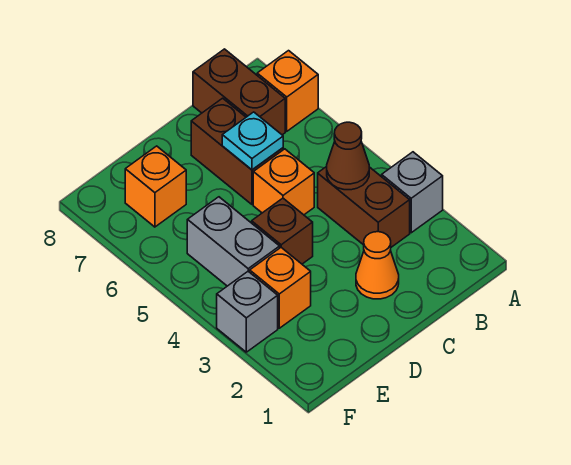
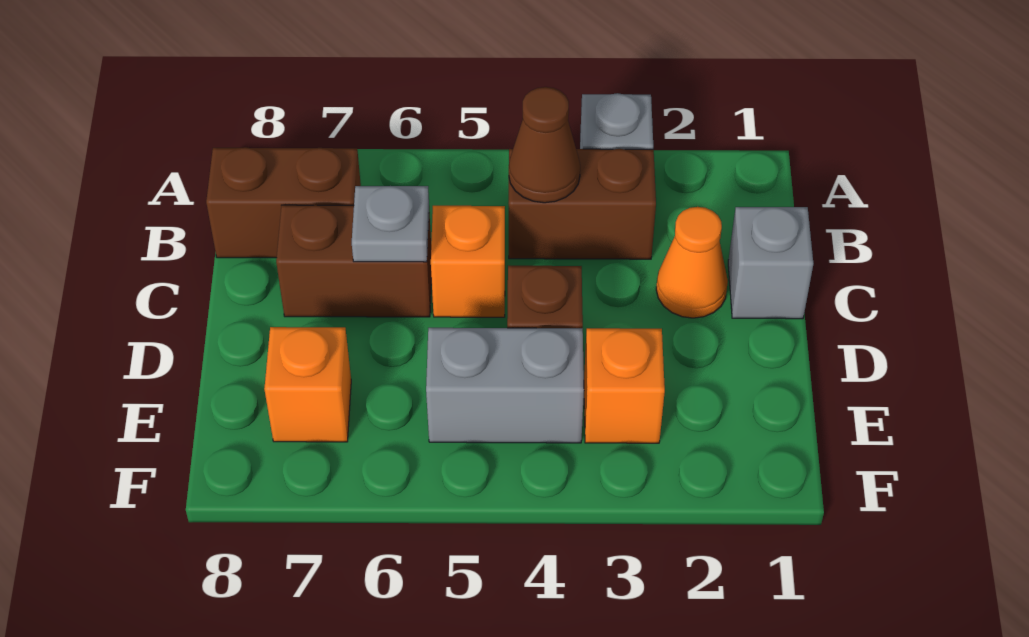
orange 1x1 brick [257,51,318,131] -> none
cyan 1x1 plate [222,112,283,170] -> grey 1x1 plate [352,186,429,262]
grey 1x1 brick [217,271,278,352] -> grey 1x1 brick moved to [728,207,813,319]

